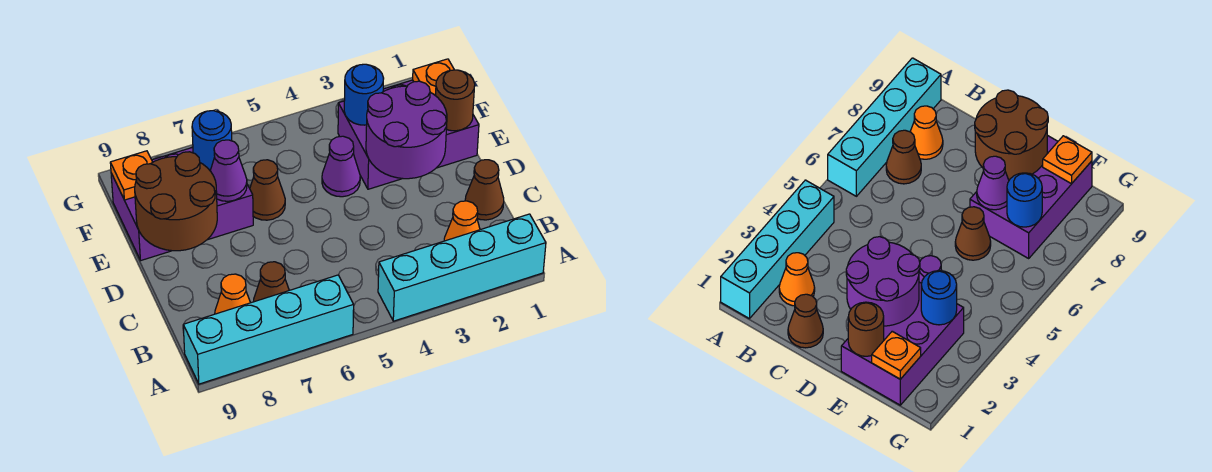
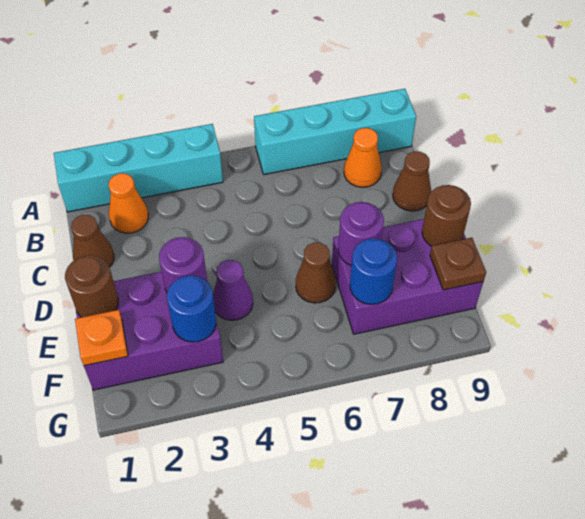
brown 1x1 cone [254,262,289,302] -> brown 1x1 cone moved to [393,151,431,211]
purple 2x2 round brick [366,81,447,179] -> purple 1x1 round brick [159,237,207,292]
brown 2x2 round brick [135,152,217,251] -> brown 1x1 round brick [422,185,471,246]
purple 1x1 cone [210,140,247,201] -> purple 1x1 round brick [338,202,384,266]
orange 1x1 plate [110,151,153,200] -> brown 1x1 plate [430,238,486,290]

